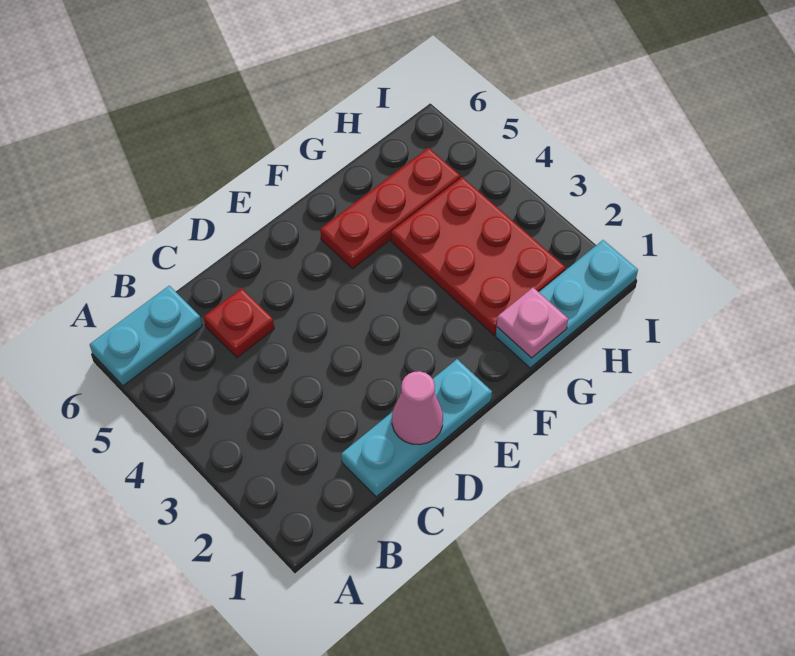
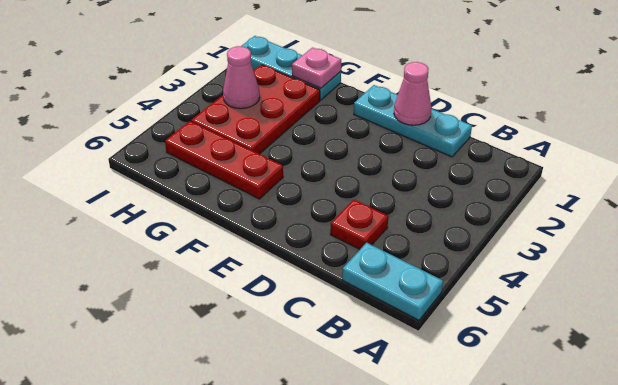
none -> pink 1x1 cone [223,46,260,109]

